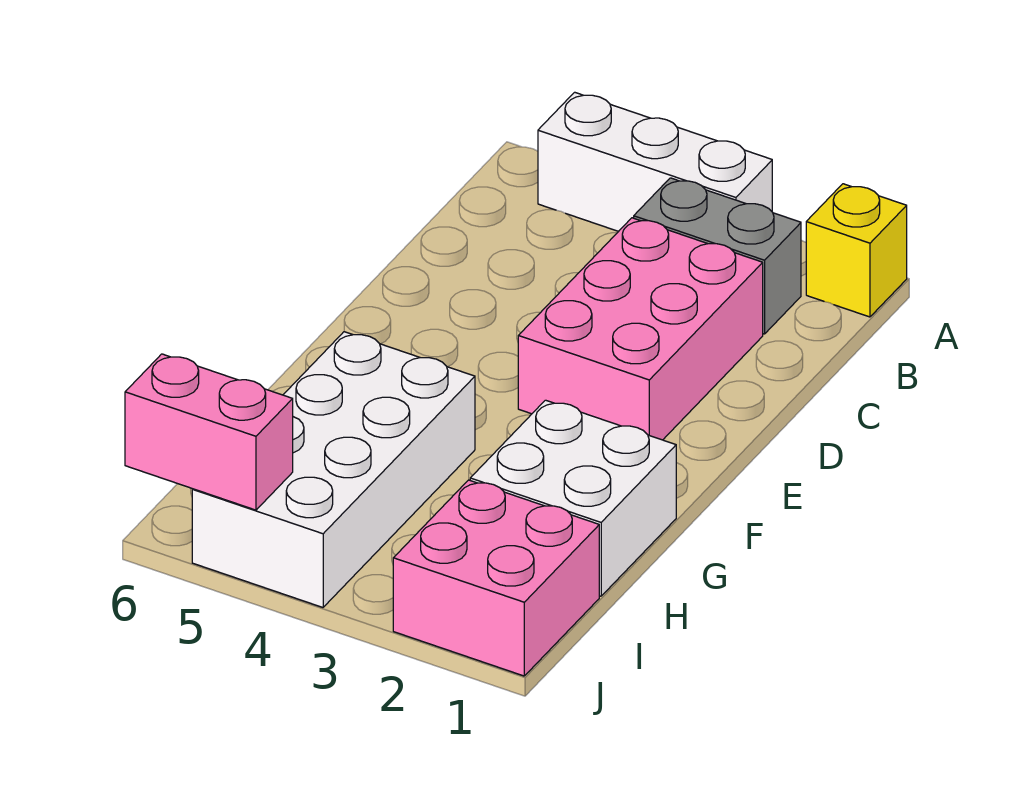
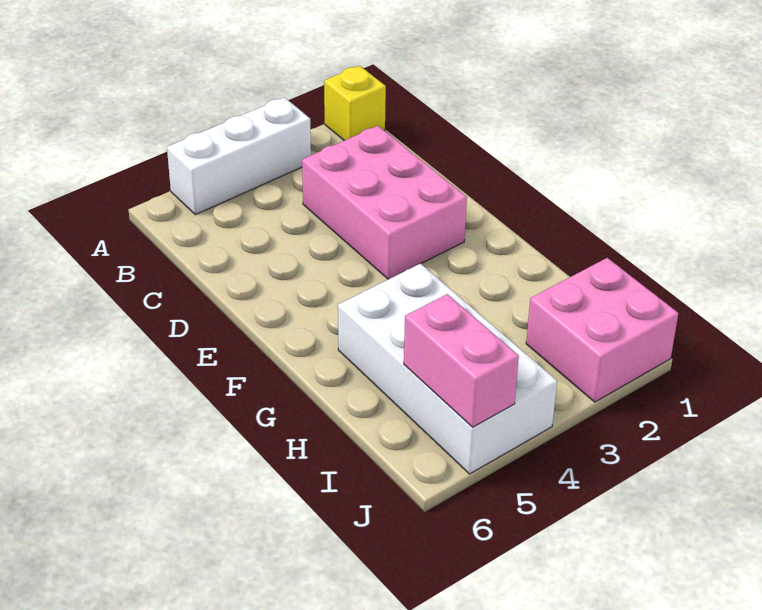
grey 1x2 brick [634,178,801,334] -> none
white 2x2 brick [470,400,676,596] -> none
pink 1x2 brick [125,354,293,510] -> pink 1x2 brick turned to [404,294,519,427]

